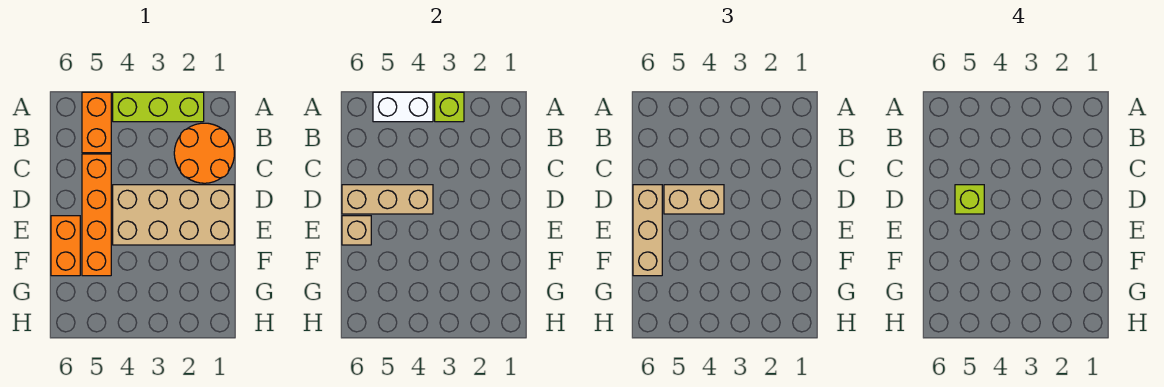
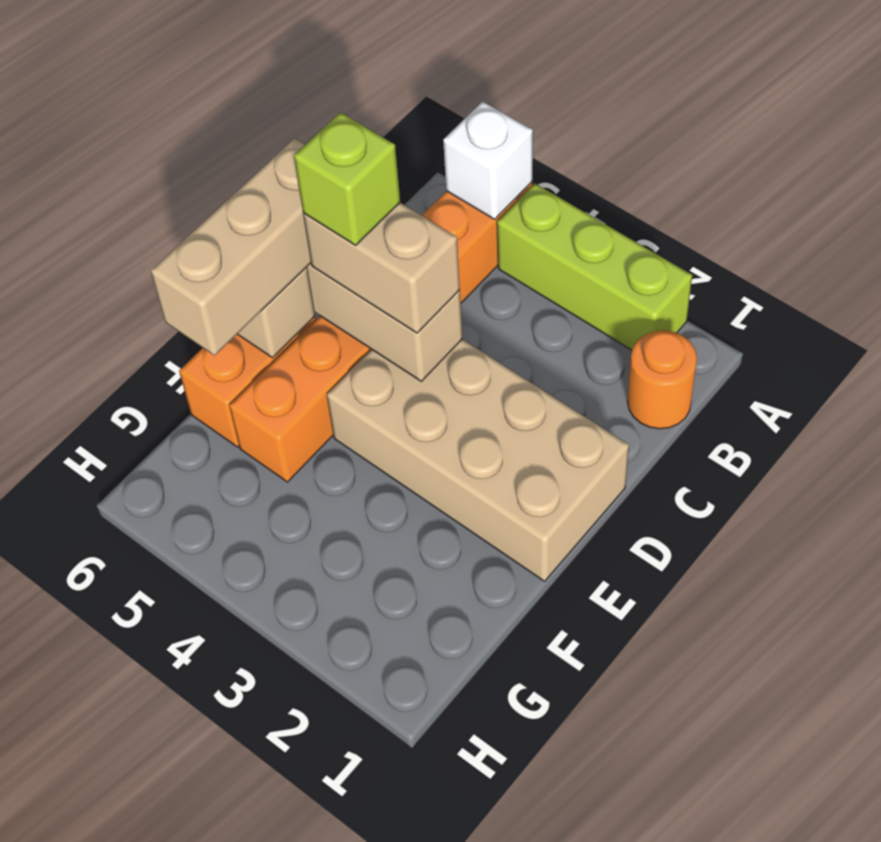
lime 1x1 brick [435,92,464,122] -> none
white 1x2 brick [373,92,433,122] -> white 1x1 brick [443,101,533,219]
orange 2x2 round brick [174,123,234,183] -> orange 1x1 round brick [627,330,697,429]

